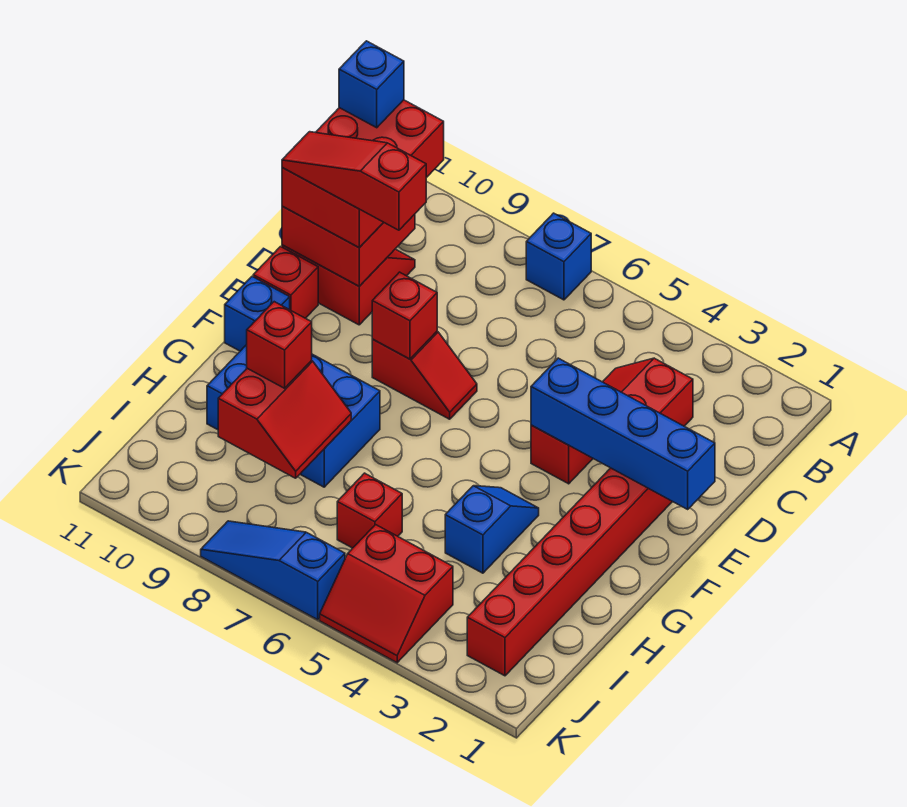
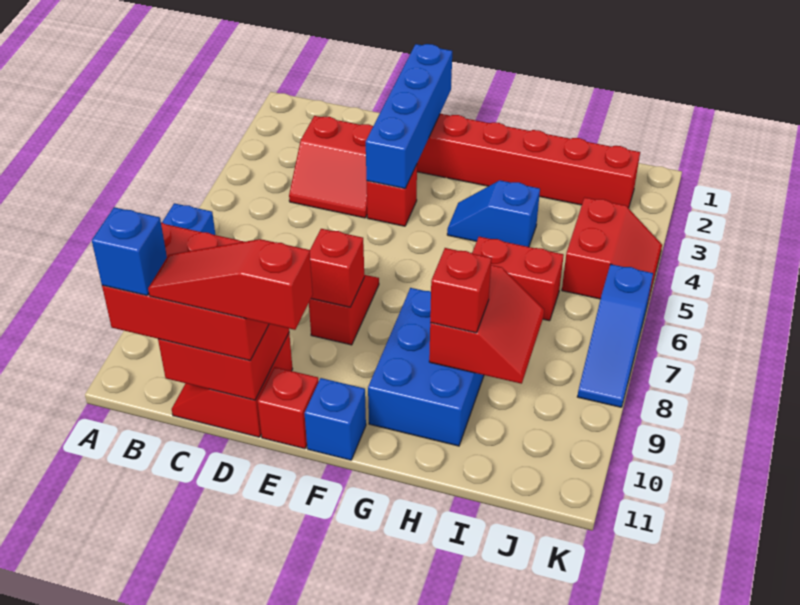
red 1x3 slope [282,132,426,230] -> red 1x3 slope turned to [148,239,313,330]
red 2x2 slope [218,361,351,478] -> red 2x2 slope turned to [429,265,544,384]
red 1x1 brick [337,473,402,548] -> red 1x2 brick [472,237,564,321]

